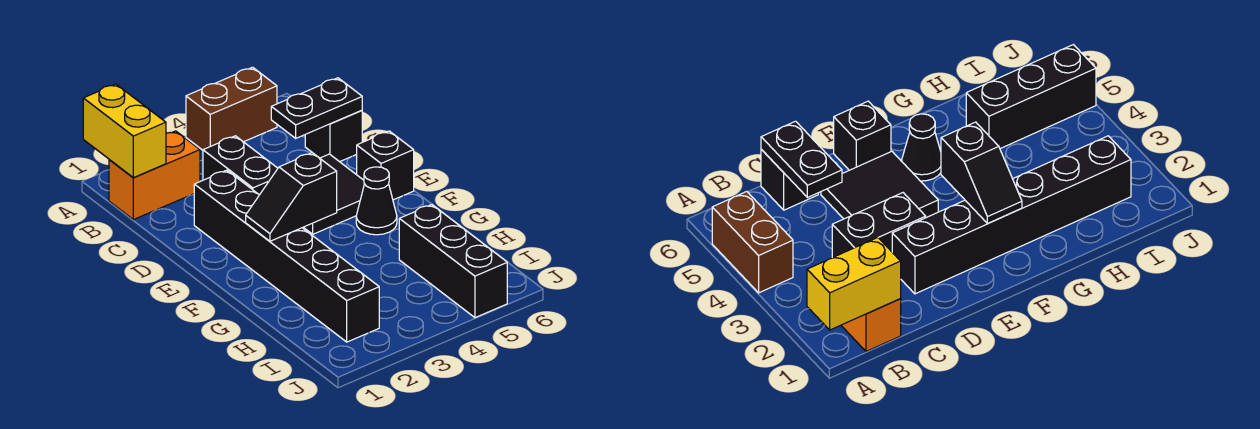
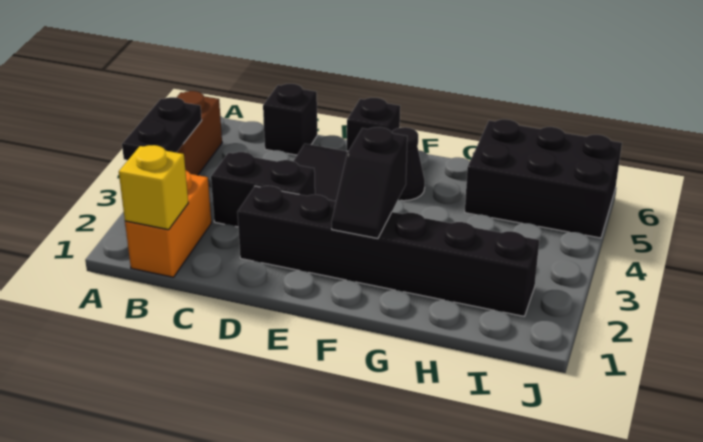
yellow 1x2 brick [83,84,166,178] -> yellow 1x1 brick [119,145,188,230]
black 1x2 plate [271,78,362,138] -> black 1x2 plate moved to [122,97,202,160]
black 1x3 brick [399,205,507,318] -> black 2x3 brick [465,119,622,238]

